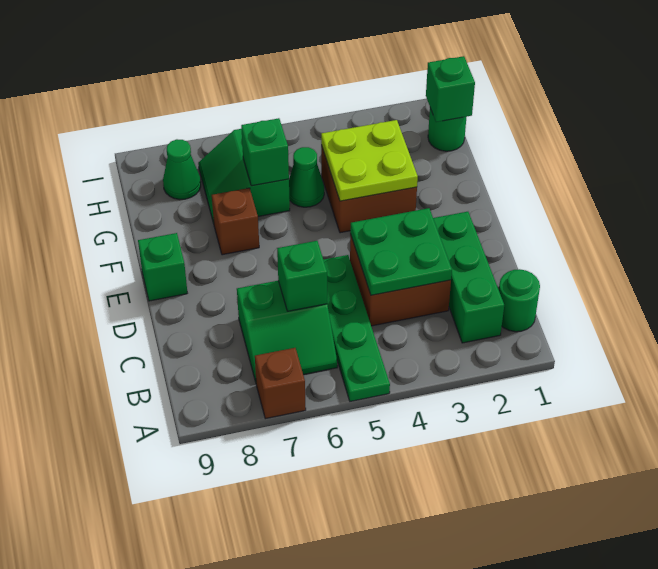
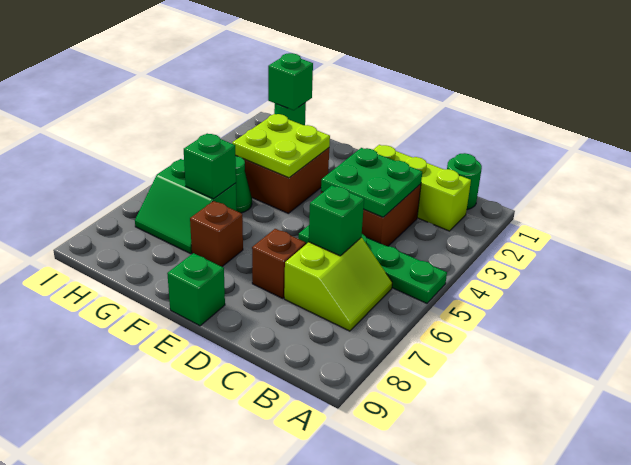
brown 1x1 brick [255,348,306,419] -> brown 1x1 brick moved to [252,229,306,298]
green 1x3 brick [433,212,504,343] -> lime 1x3 brick [373,145,471,231]
green 2x2 slope [237,281,337,382] -> lime 2x2 slope [284,238,392,331]
green 1x1 cone [163,139,201,199] -> none

